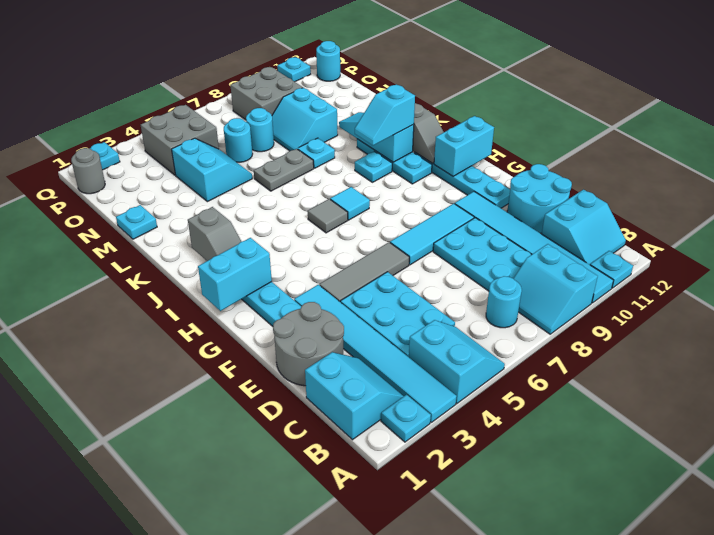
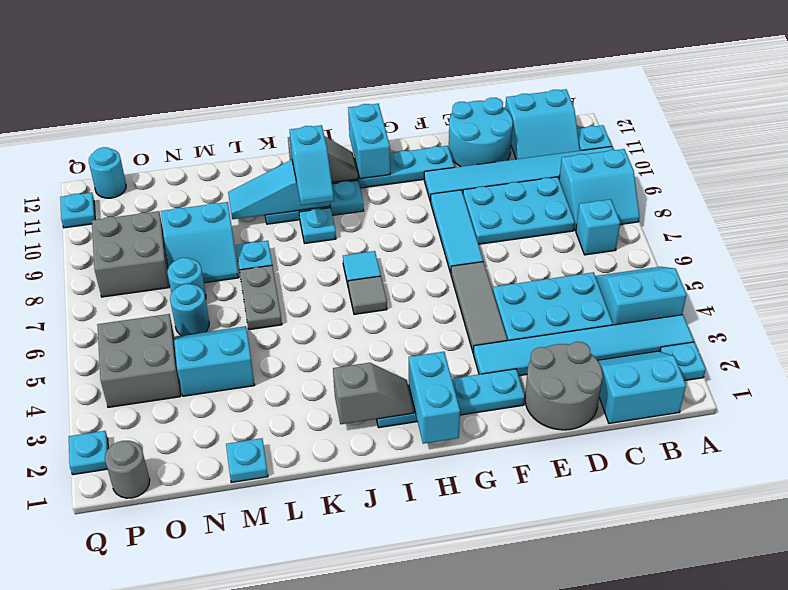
cyan 1x1 round brick [486,276,522,328] -> cyan 1x1 brick [576,199,620,255]
cyan 2x2 slope [542,190,626,265] -> cyan 2x2 slope turned to [505,89,580,159]

